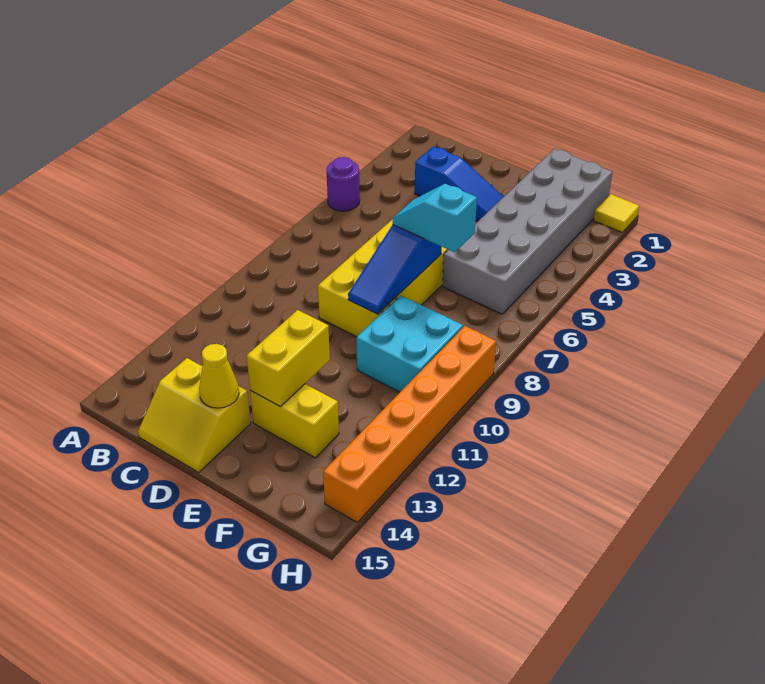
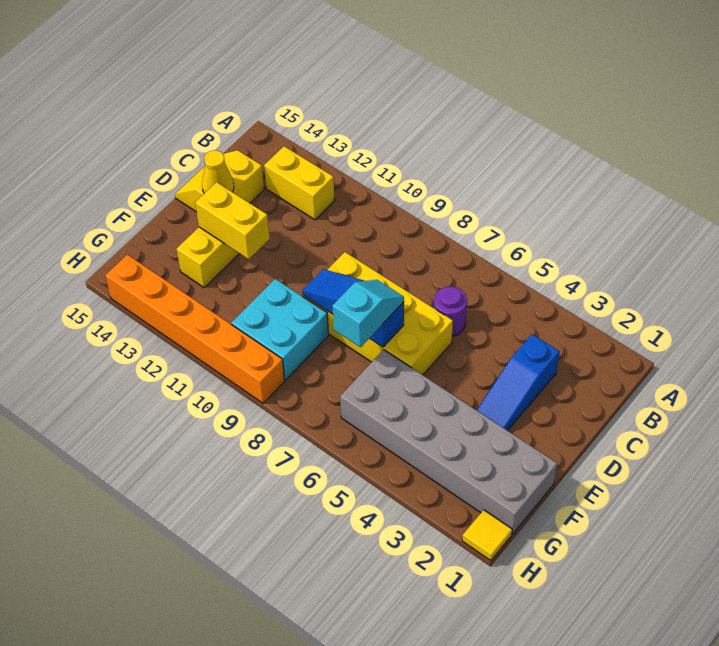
purple 1x1 round brick [327,157,360,211] -> purple 1x1 round brick moved to [434,286,467,336]
none -> yellow 1x2 brick [264,146,335,220]

